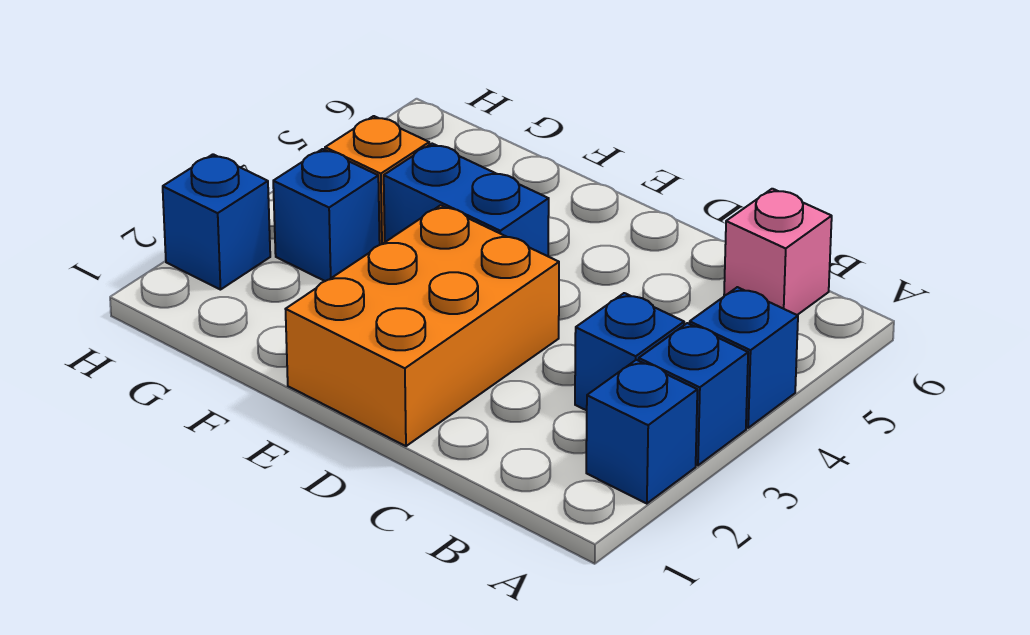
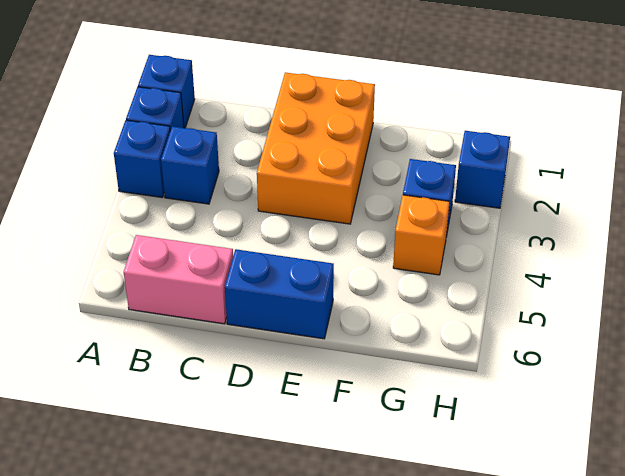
blue 1x1 brick [690,287,798,428] -> blue 1x1 brick moved to [138,55,195,128]
pink 1x1 brick [724,189,832,315] -> pink 1x2 brick [124,235,233,324]
blue 1x2 brick [384,144,549,256] -> blue 1x2 brick moved to [225,249,334,339]

